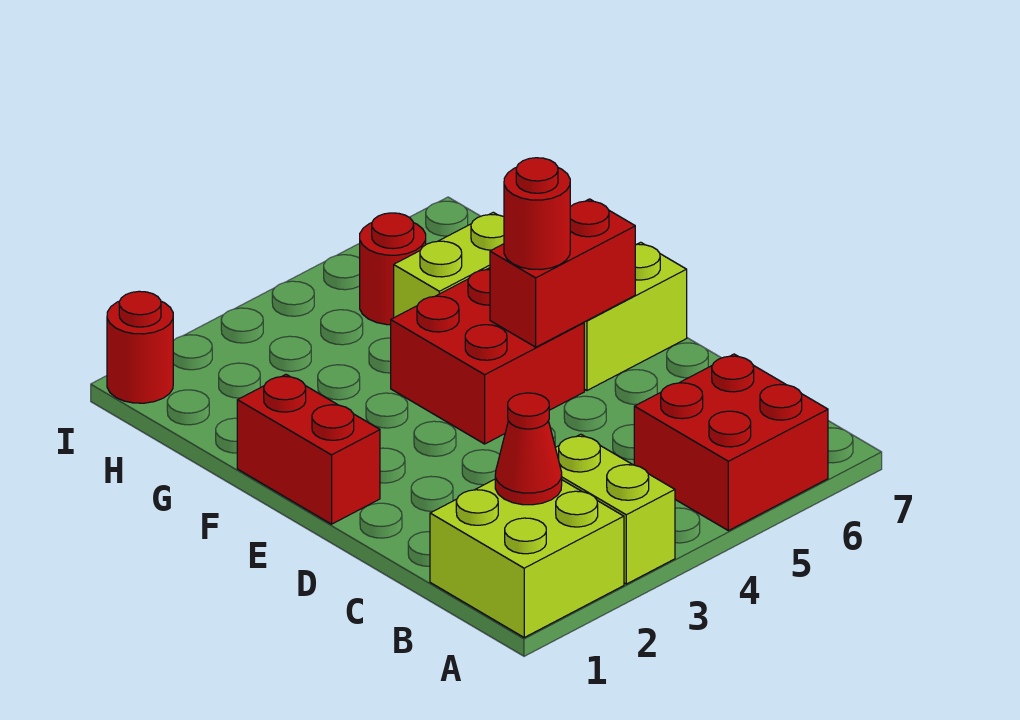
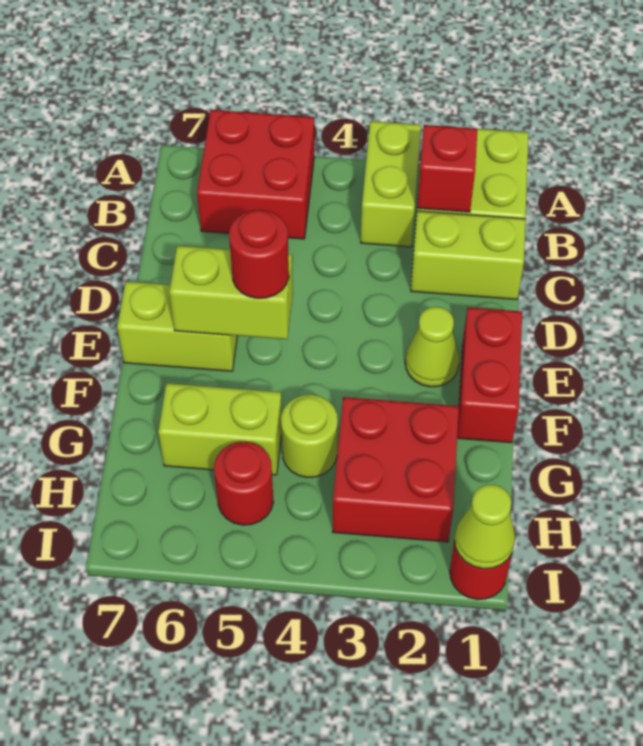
red 1x1 cone [495,393,562,505] -> red 1x1 brick [417,125,477,212]
none -> lime 1x2 brick [411,211,526,299]
none -> lime 1x1 cone [405,307,459,387]
red 2x2 brick [391,268,584,444] -> red 2x2 brick moved to [333,397,459,542]
red 1x2 brick [490,199,635,347] -> lime 1x2 brick [169,246,293,339]
none -> lime 1x1 round brick [281,395,338,477]
none -> lime 1x1 cone [455,485,515,569]

